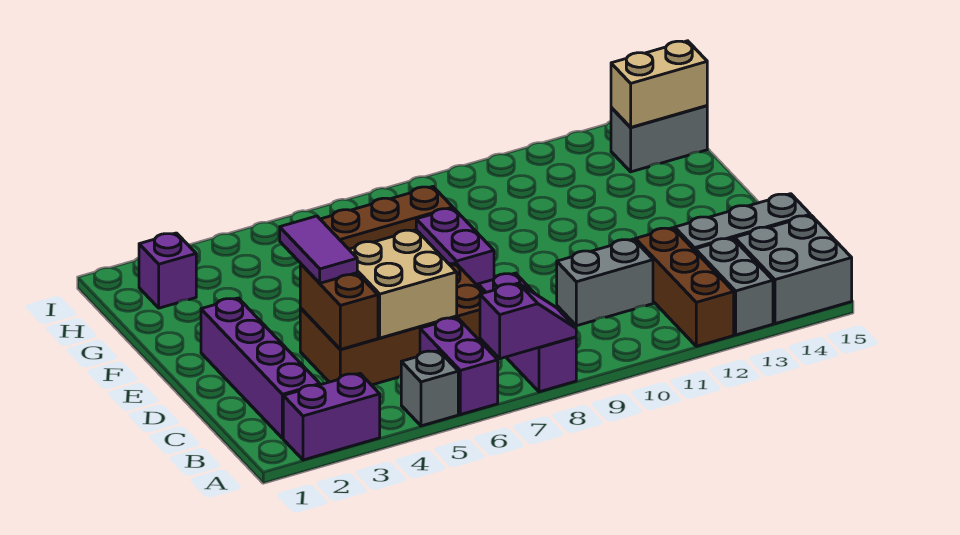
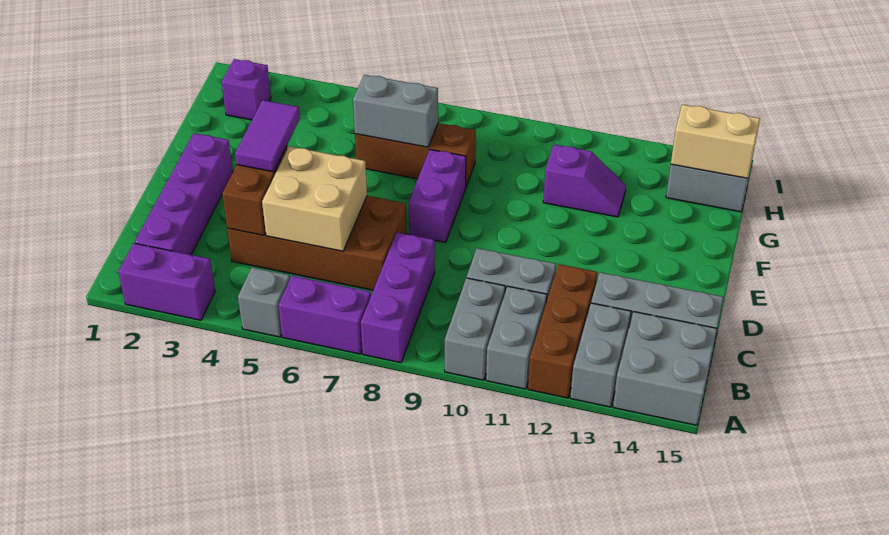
purple 1x2 brick [420,318,498,415] -> purple 1x2 brick turned to [278,276,371,354]
purple 1x2 slope [480,283,576,359] -> purple 1x2 slope moved to [543,144,626,217]
none -> grey 1x2 brick [445,278,505,380]
none -> grey 1x2 brick [486,286,547,389]
none -> grey 1x2 brick [353,75,438,147]

